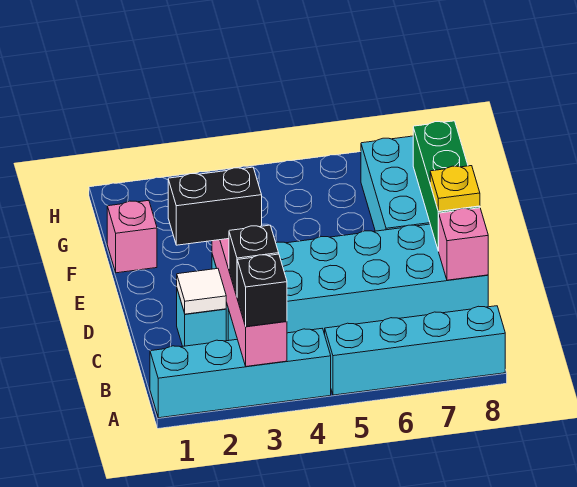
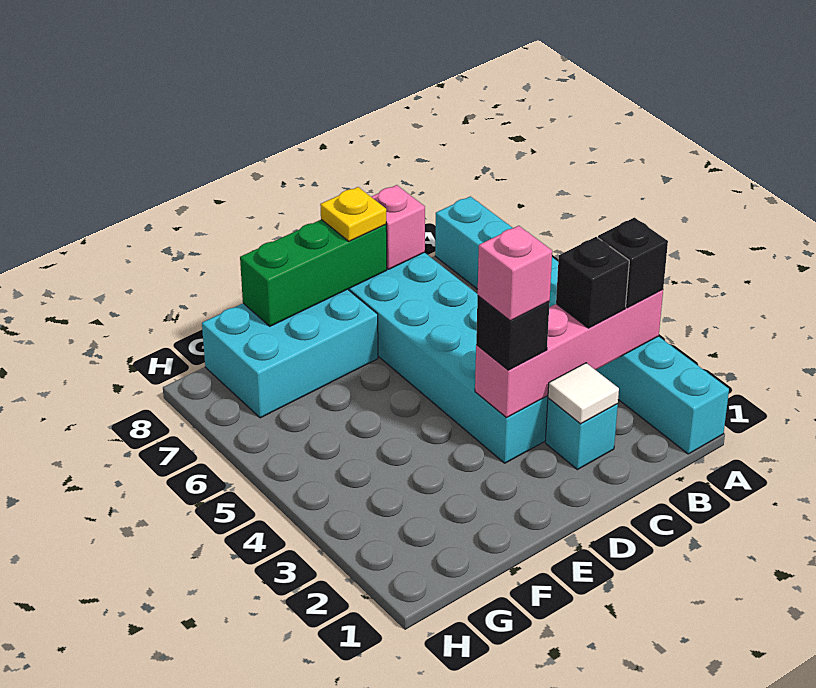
black 1x2 brick [168,167,262,245] -> black 1x1 brick [476,296,550,370]
pink 1x1 brick [107,200,157,273] -> pink 1x1 brick moved to [478,226,552,321]

